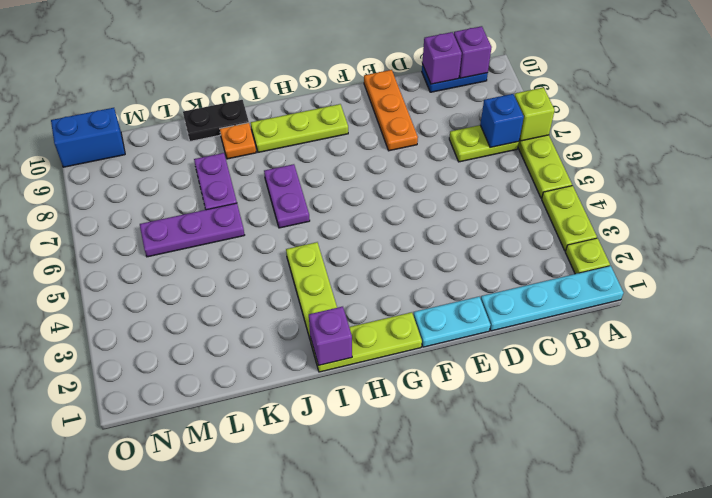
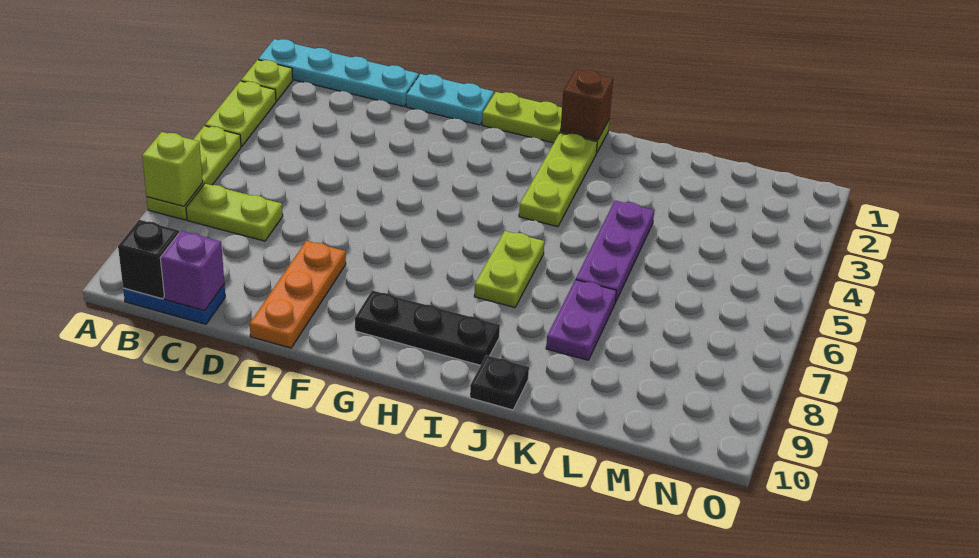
blue 1x1 brick [480,94,524,148] -> none
purple 1x1 brick [454,26,492,78] -> black 1x1 brick [118,220,179,299]
lime 1x3 plate [251,104,348,152] -> black 1x3 plate [355,290,500,365]
purple 1x1 brick [309,307,352,365] -> brown 1x1 brick [560,70,613,140]
purple 1x2 plate [264,164,310,228] -> lime 1x2 plate [474,231,544,307]
orange 1x1 plate [220,123,256,159] -> none
black 1x2 plate [183,100,249,141] -> black 1x1 plate [470,355,529,410]
purple 1x3 plate [140,203,244,257] -> purple 1x3 plate turned to [576,201,654,302]
blue 1x2 brick [51,108,125,167] -> none

